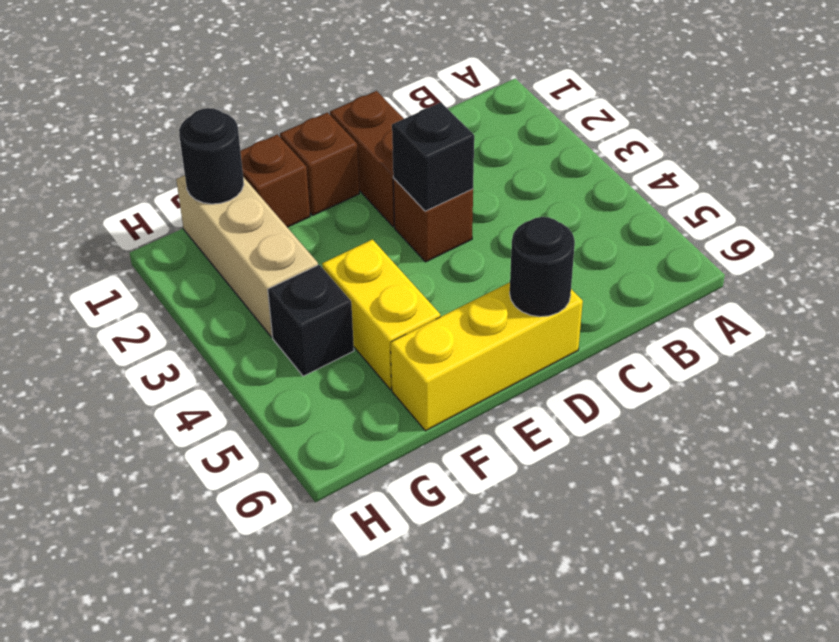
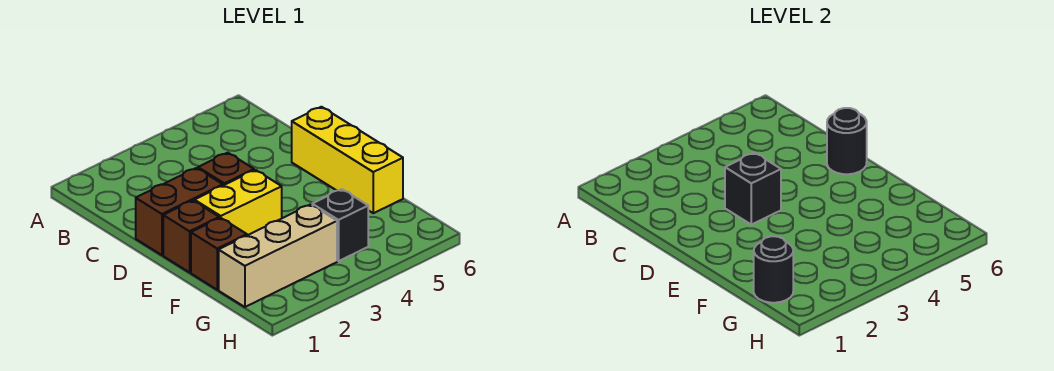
yellow 1x2 brick [322,240,440,389] -> yellow 1x2 brick moved to [194,170,282,235]

